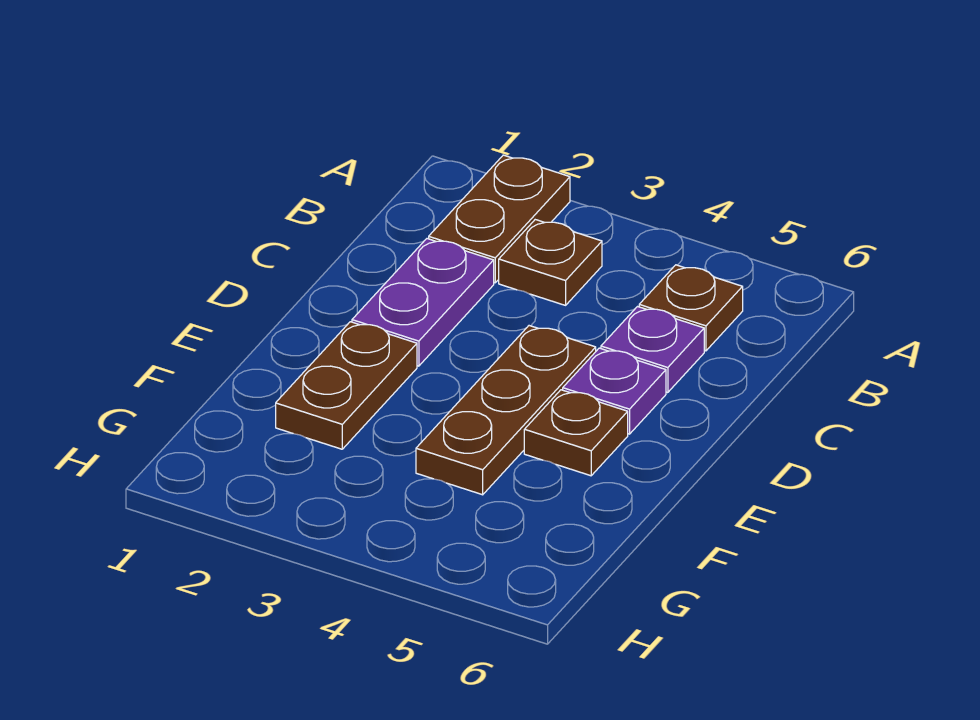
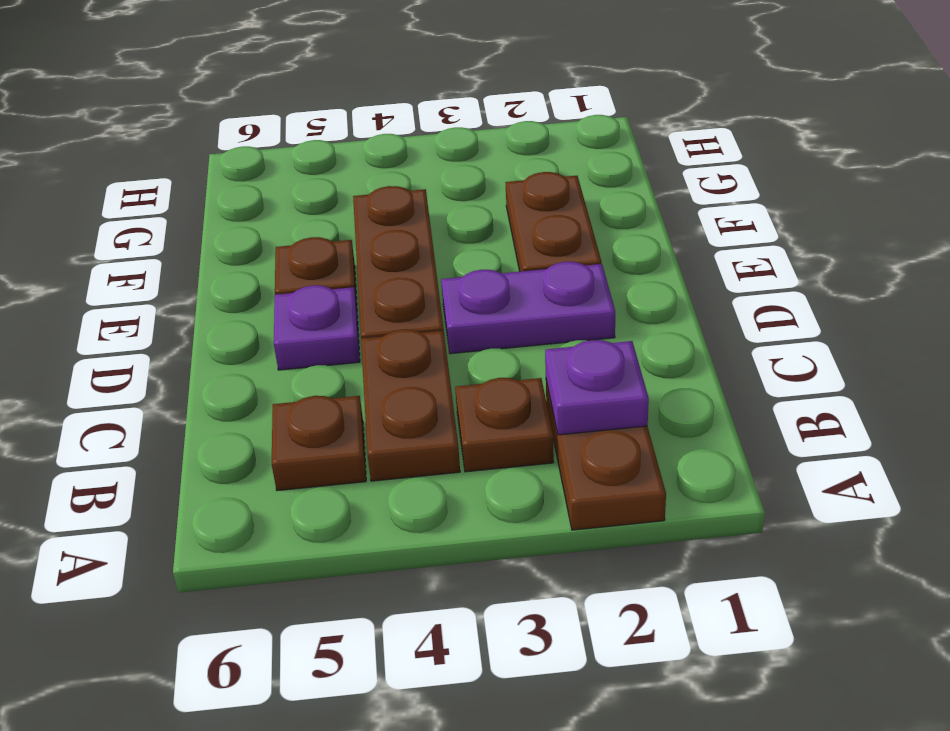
none -> brown 1x2 plate [361,330,460,481]
purple 1x2 plate [352,239,494,366] -> purple 1x2 plate turned to [441,262,615,354]
purple 1x1 plate [601,307,704,393] -> purple 1x1 plate moved to [545,340,649,435]

